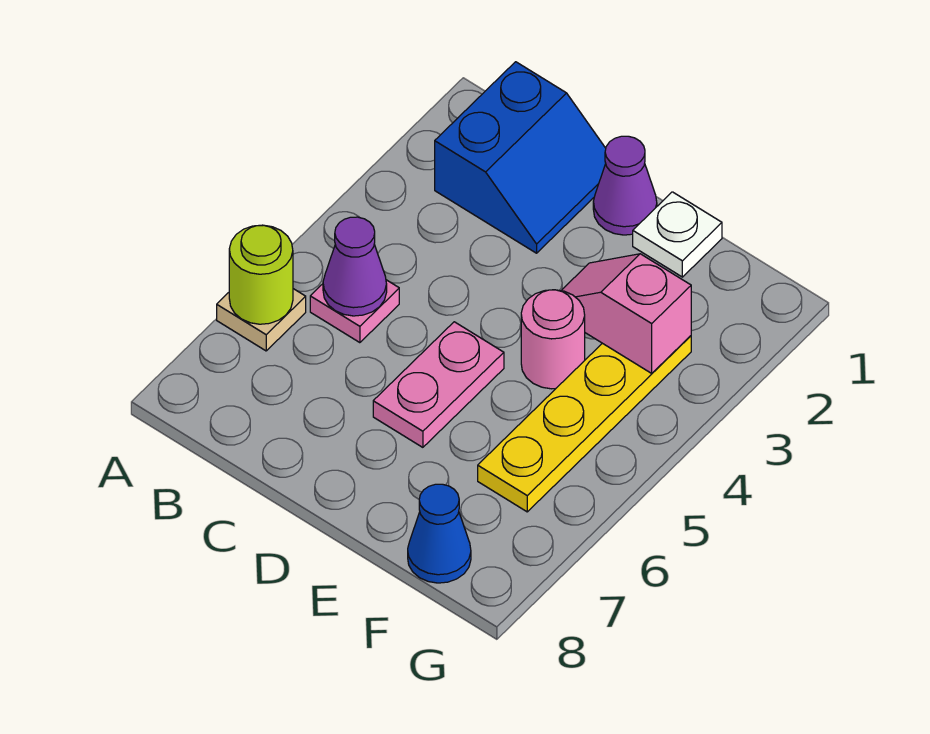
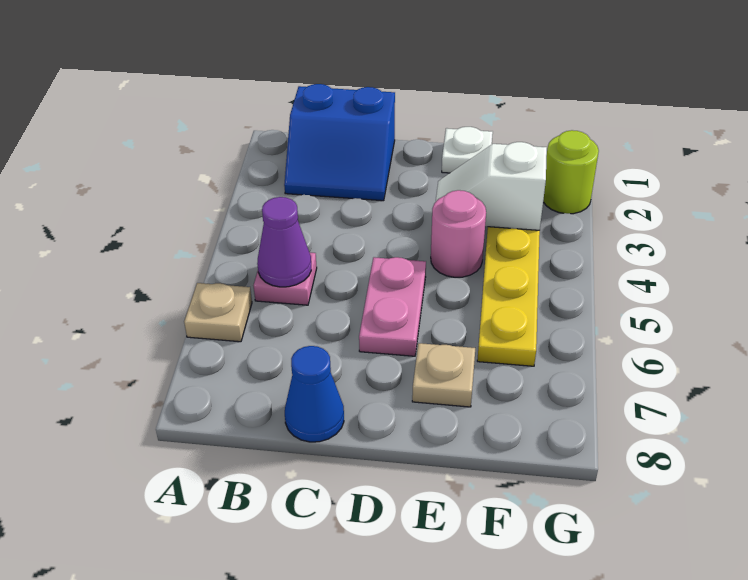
lime 1x1 round brick [229,225,293,324] -> lime 1x1 round brick moved to [543,130,599,214]
blue 2x2 slope [435,62,606,253] -> blue 2x2 slope turned to [284,84,395,201]
purple 1x1 cone [593,136,657,235] -> none
pink 1x2 slope [561,254,691,373] -> white 1x2 slope [436,142,547,230]
none -> tan 1x1 plate [412,343,475,407]
blue 1x1 cone [408,484,471,583] -> blue 1x1 cone moved to [285,346,344,442]

